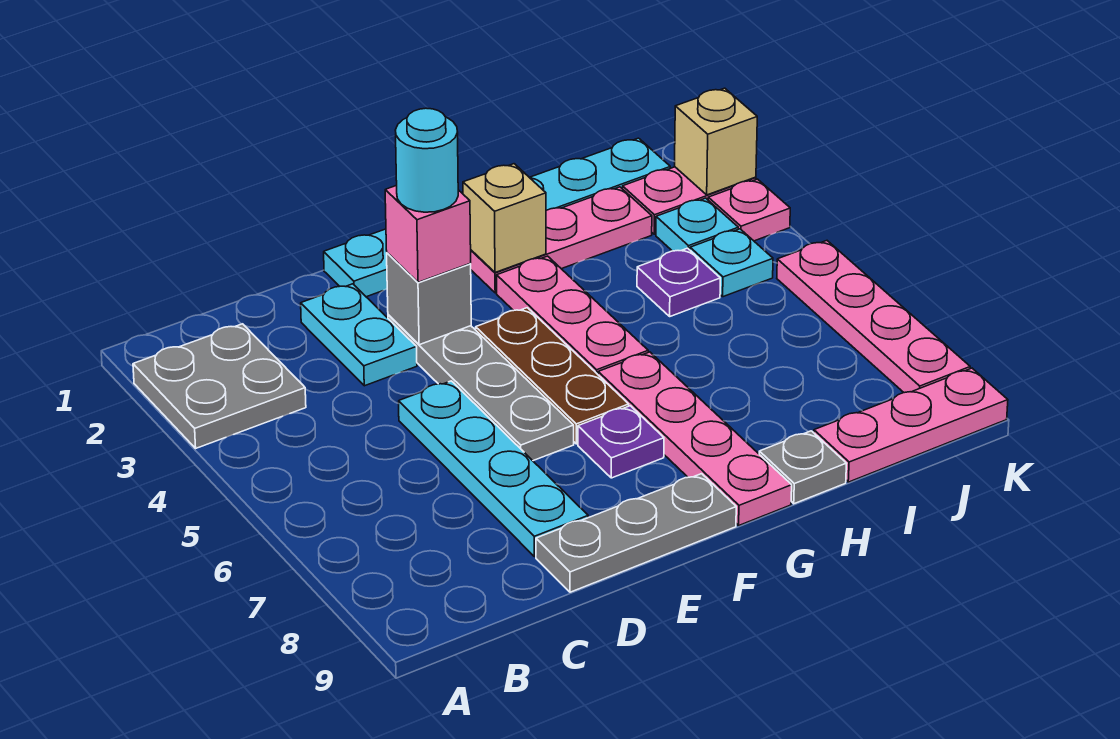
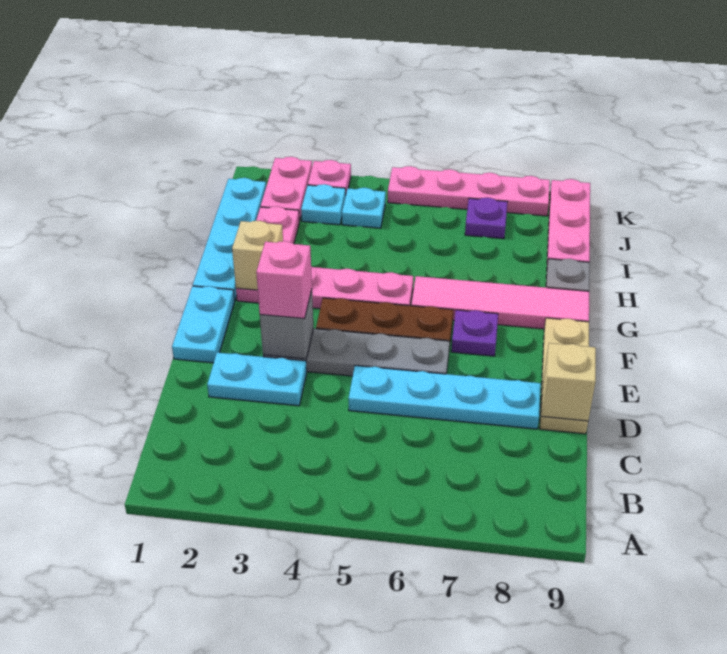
grey 2x2 plate [133,324,306,448] -> none
grey 1x3 plate [536,474,736,592] -> tan 1x3 plate [540,318,589,434]
cyan 1x1 round brick [395,108,458,212] -> none
pink 1x4 plate [598,352,792,525] -> pink 1x4 tile [411,276,589,329]
purple 1x1 plate [637,248,720,316] -> purple 1x1 plate moved to [465,198,507,239]
tan 1x1 brick [675,88,757,195] -> tan 1x1 brick moved to [542,343,596,421]

